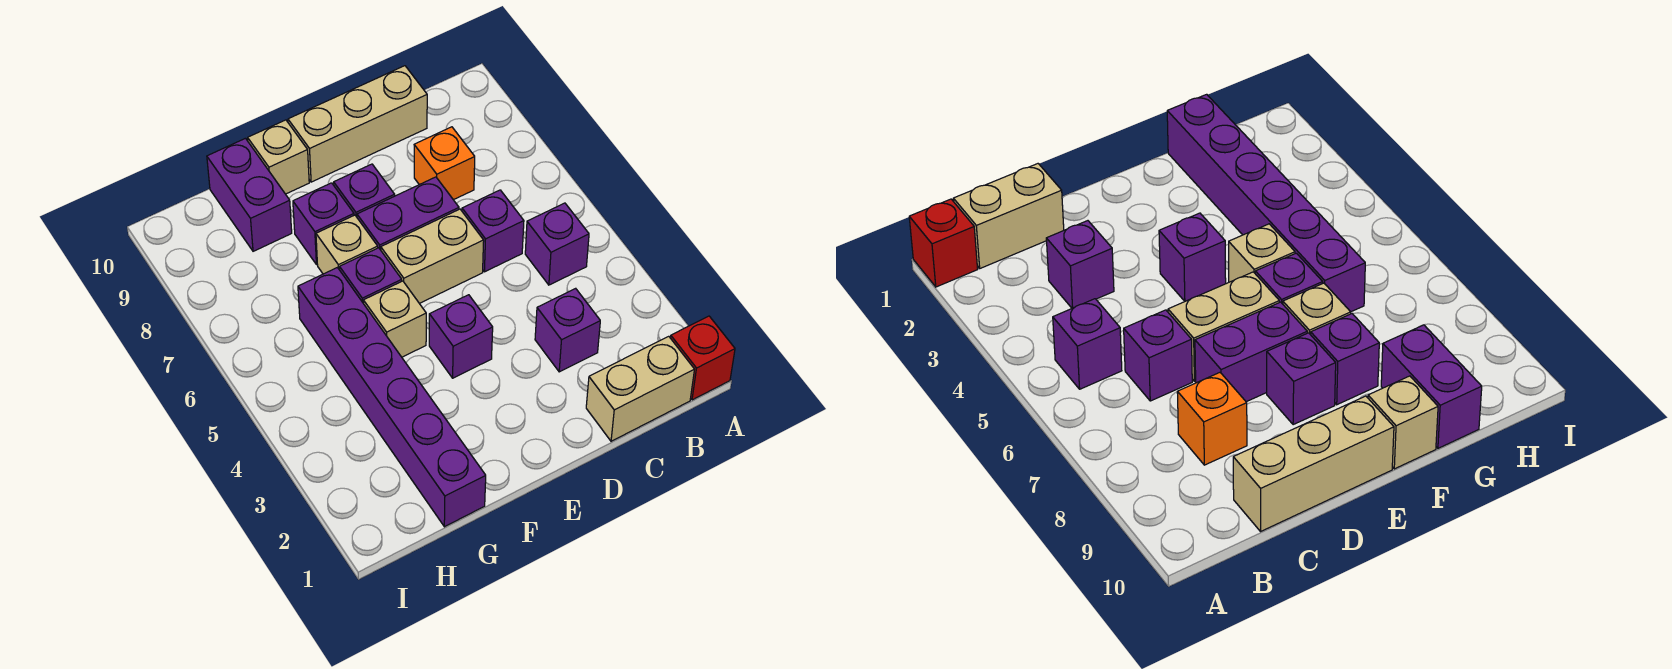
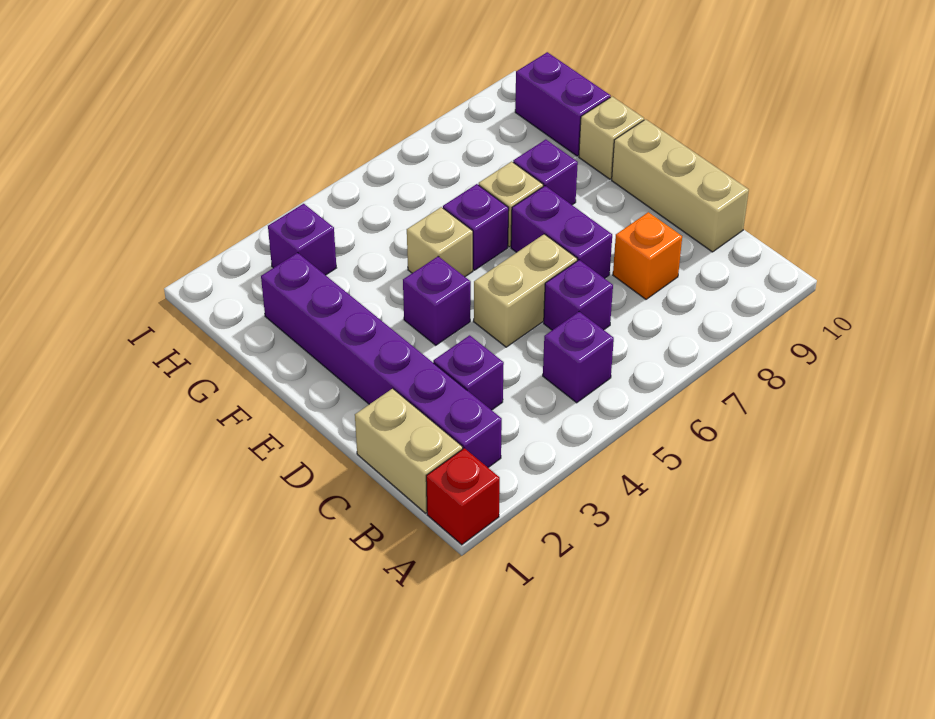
tan 1x2 brick [381,209,484,303] -> tan 1x2 brick turned to [474,234,577,347]
purple 1x1 brick [334,164,395,217] -> purple 1x1 brick moved to [268,204,336,275]
purple 1x6 brick [298,268,486,527] -> purple 1x6 brick turned to [261,253,502,467]
purple 1x2 brick [207,138,292,251] -> purple 1x2 brick turned to [515,52,610,156]

